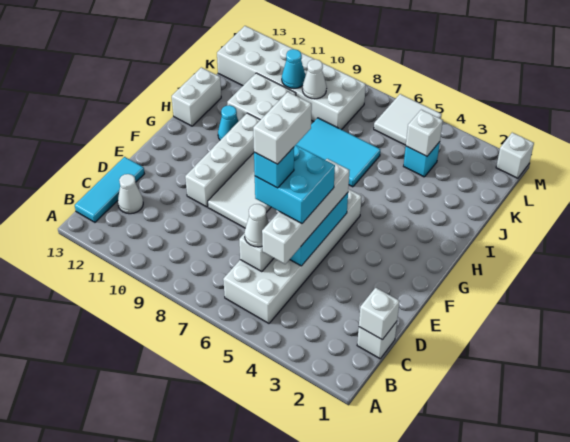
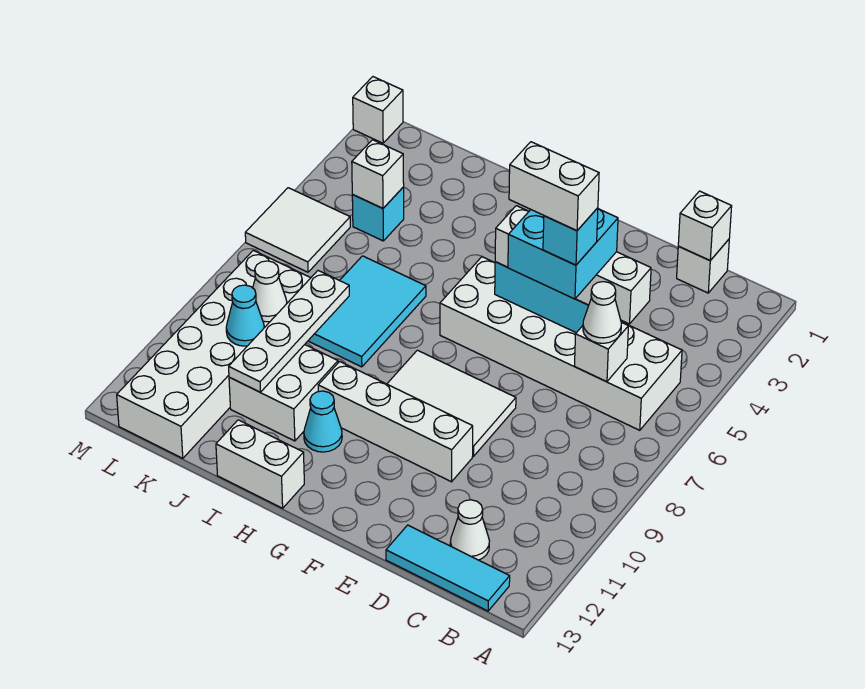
none -> white 1x4 plate [229,271,349,392]

